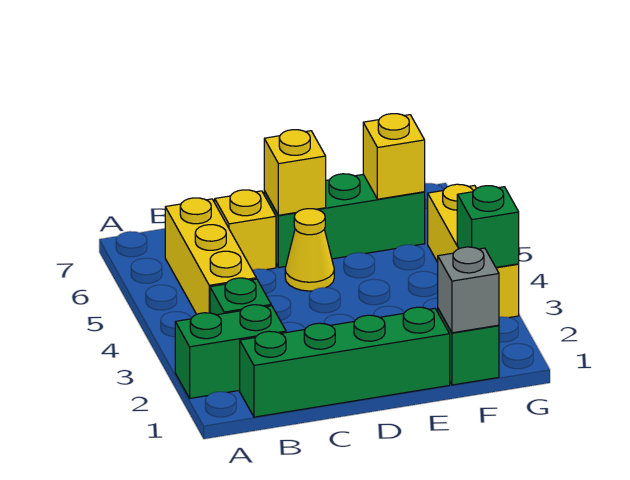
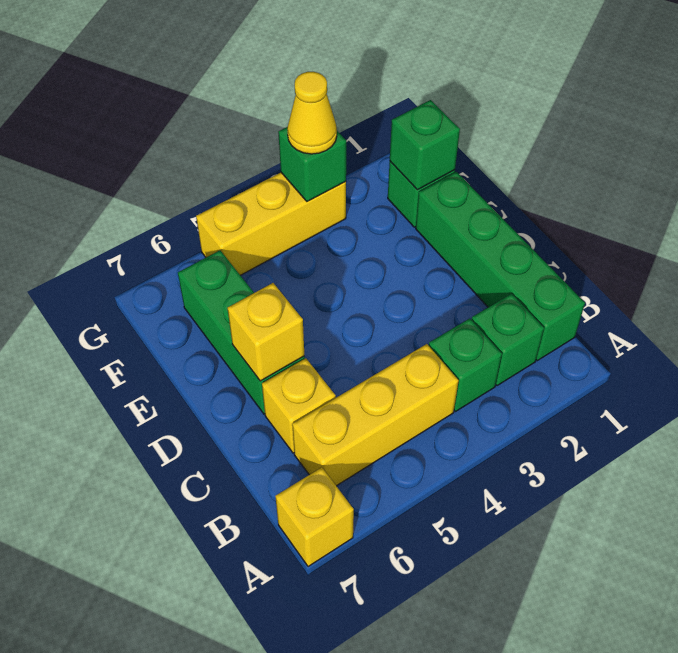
green 1x2 brick [175,305,286,398] -> green 1x1 brick [472,294,544,386]
yellow 1x1 cone [285,209,334,291] -> yellow 1x1 cone moved to [287,72,337,154]
grey 1x1 brick [438,247,499,333] -> green 1x1 brick [390,100,460,190]
yellow 1x1 brick [363,114,425,199] -> yellow 1x1 brick moved to [275,467,354,567]

